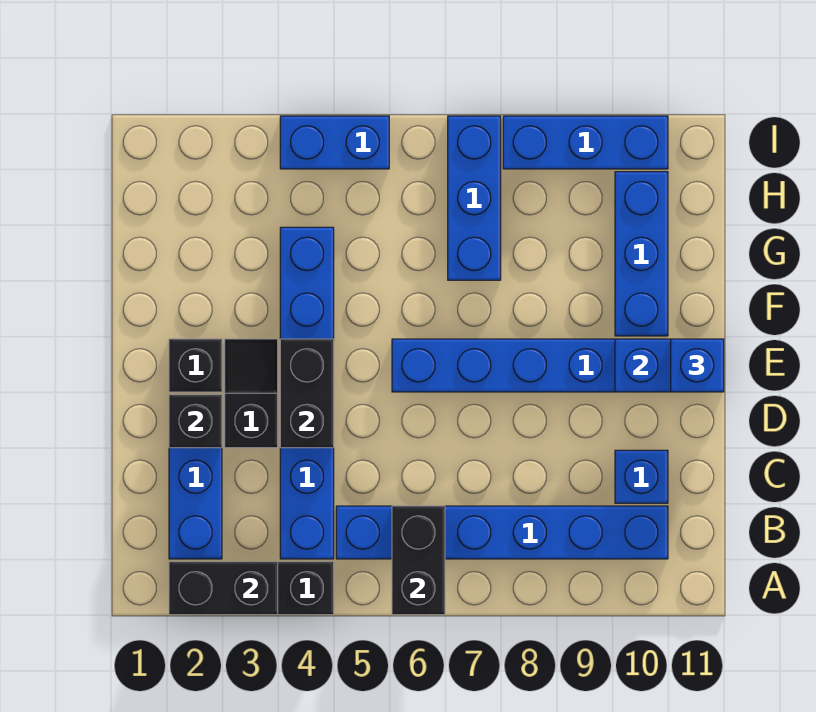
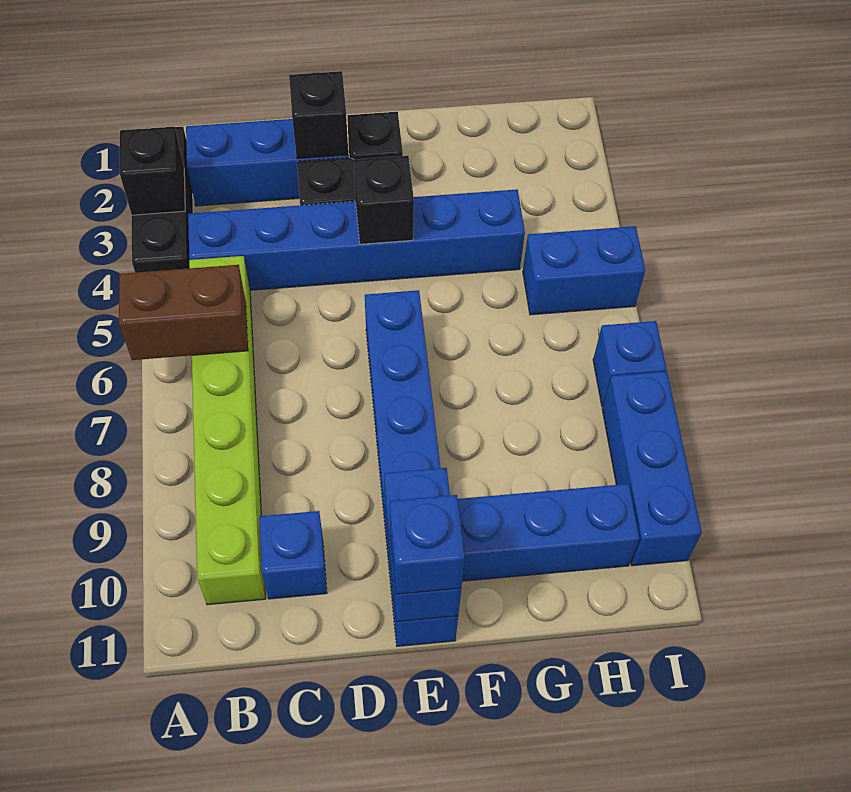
black 1x2 brick [169,562,278,615] -> black 1x1 brick [120,127,185,215]
black 1x2 brick [392,506,445,615] -> brown 1x2 brick [119,265,248,360]
blue 1x6 brick [336,506,668,559] -> lime 1x6 brick [189,256,266,605]
black 1x2 brick [280,339,334,448] -> black 1x1 brick [354,156,414,244]
blue 1x3 brick [448,116,501,280] -> blue 1x1 brick [593,321,666,407]
blue 1x2 brick [280,116,389,169] -> blue 1x2 brick turned to [523,226,645,315]

